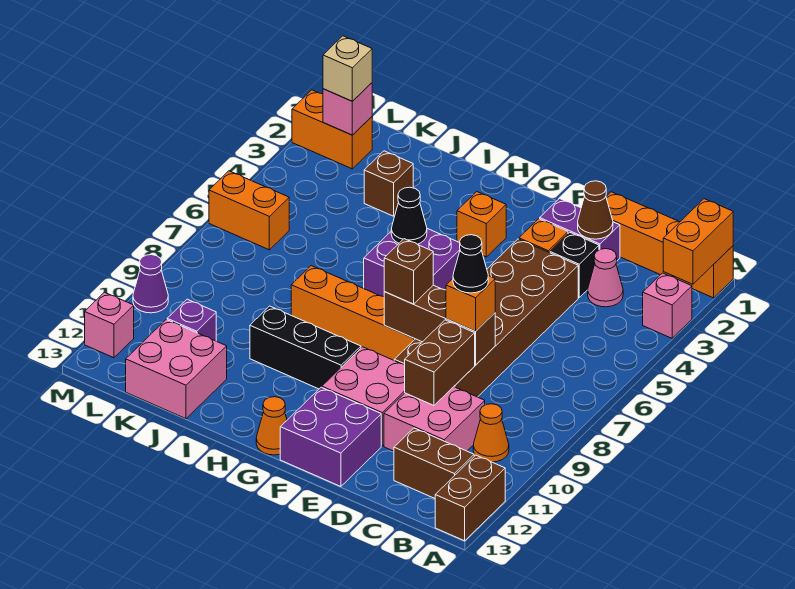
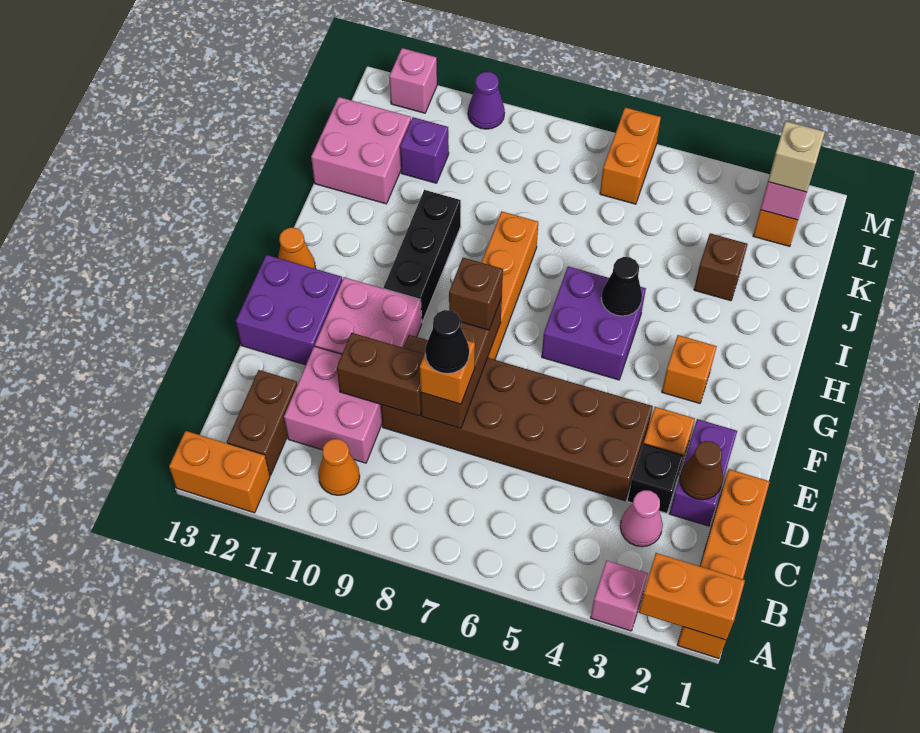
brown 1x2 brick [435,455,505,541] -> orange 1x2 brick [169,431,270,513]

